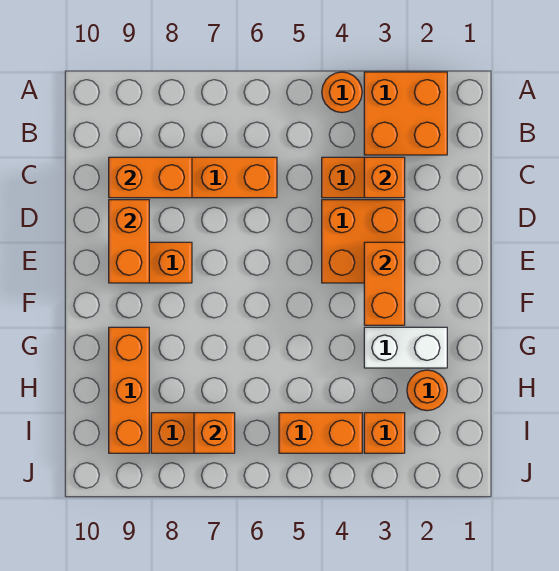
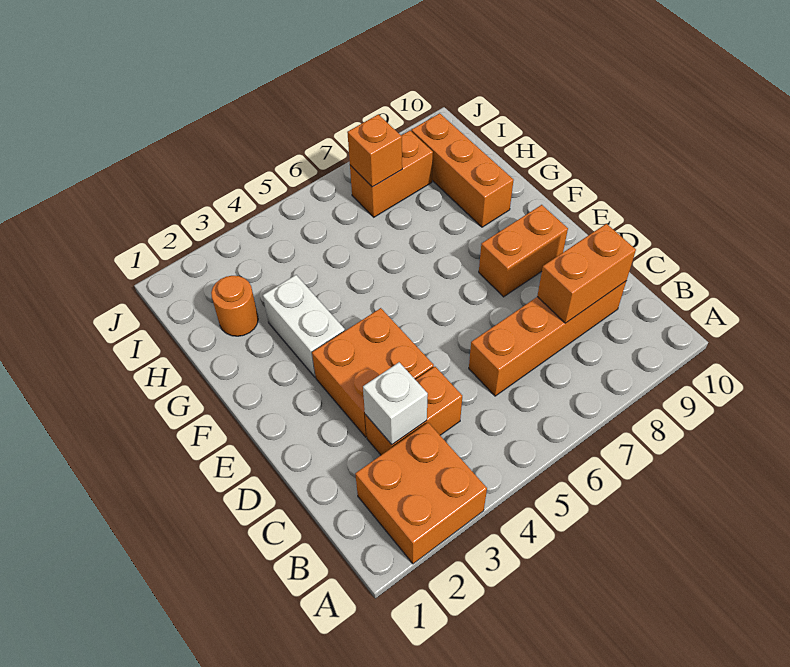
orange 1x1 round brick [322,72,362,113] -> none
orange 1x1 brick [364,157,405,198] -> white 1x1 brick [363,362,428,444]
orange 1x2 brick [109,200,149,283] -> none
orange 1x2 brick [364,242,405,325] -> none
white 1x2 brick [364,327,447,368] -> white 1x2 brick turned to [263,275,345,377]
orange 1x1 brick [364,413,405,453] -> none
orange 1x2 brick [279,413,362,453] -> none

